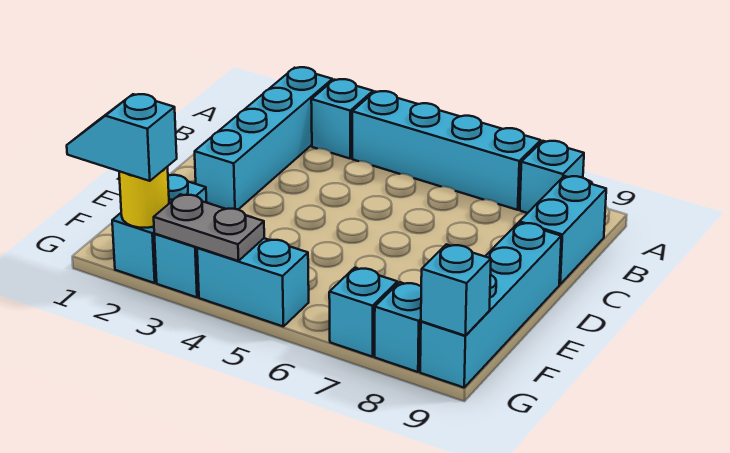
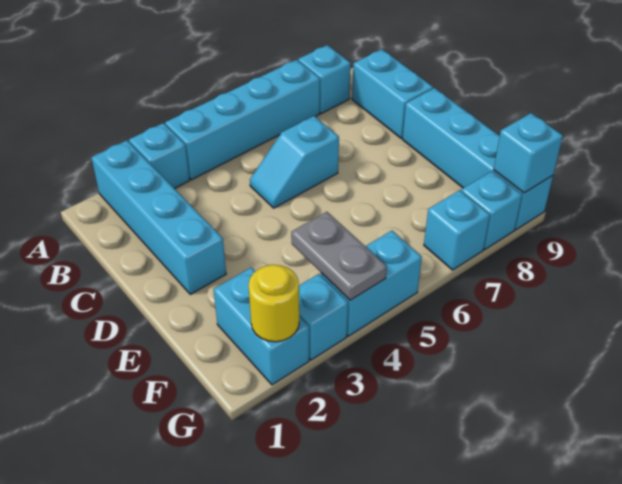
cyan 1x2 slope [67,94,177,181] -> cyan 1x2 slope moved to [250,116,339,208]
grey 1x2 plate [154,194,264,261] -> grey 1x2 plate turned to [291,212,387,300]

